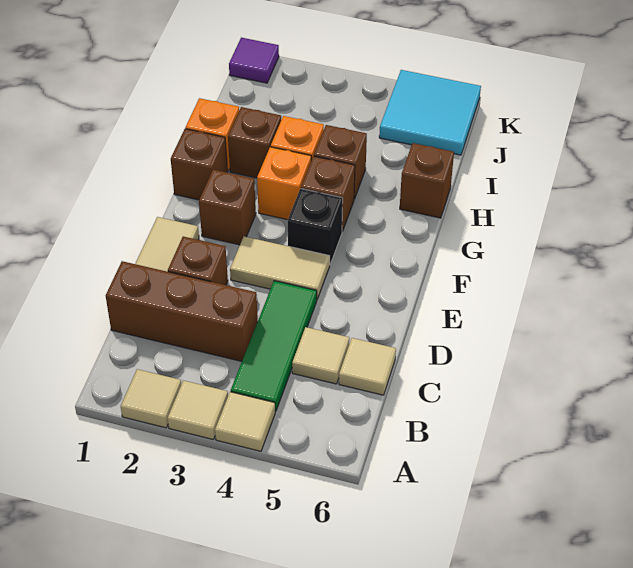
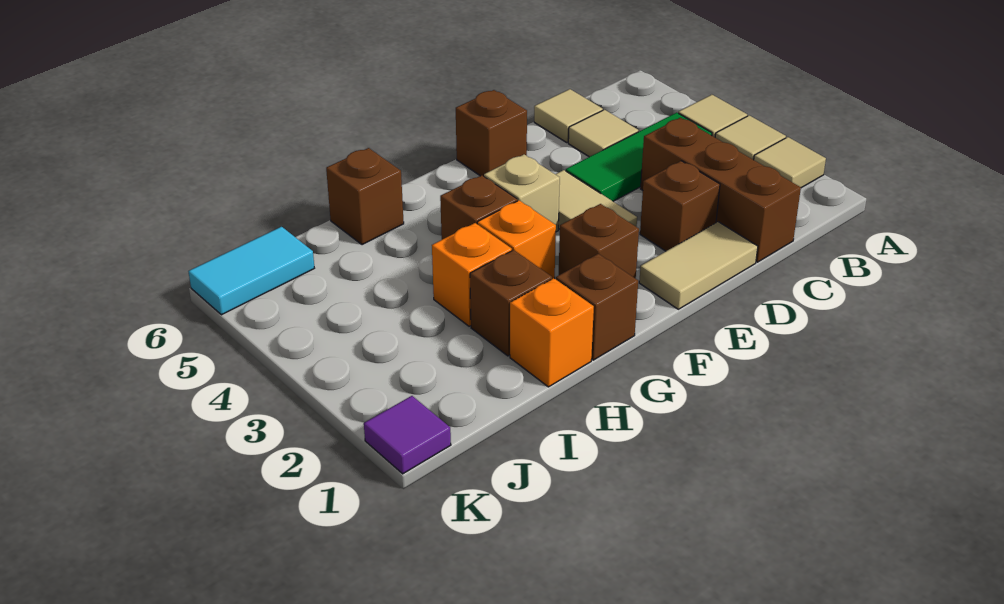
black 1x1 brick [288,189,343,264] -> tan 1x1 brick [484,154,560,232]
brown 1x1 brick [314,125,367,199] -> brown 1x1 brick moved to [456,90,527,176]
cyan 2x2 tile [379,70,481,155] -> cyan 1x2 tile [188,227,314,315]

